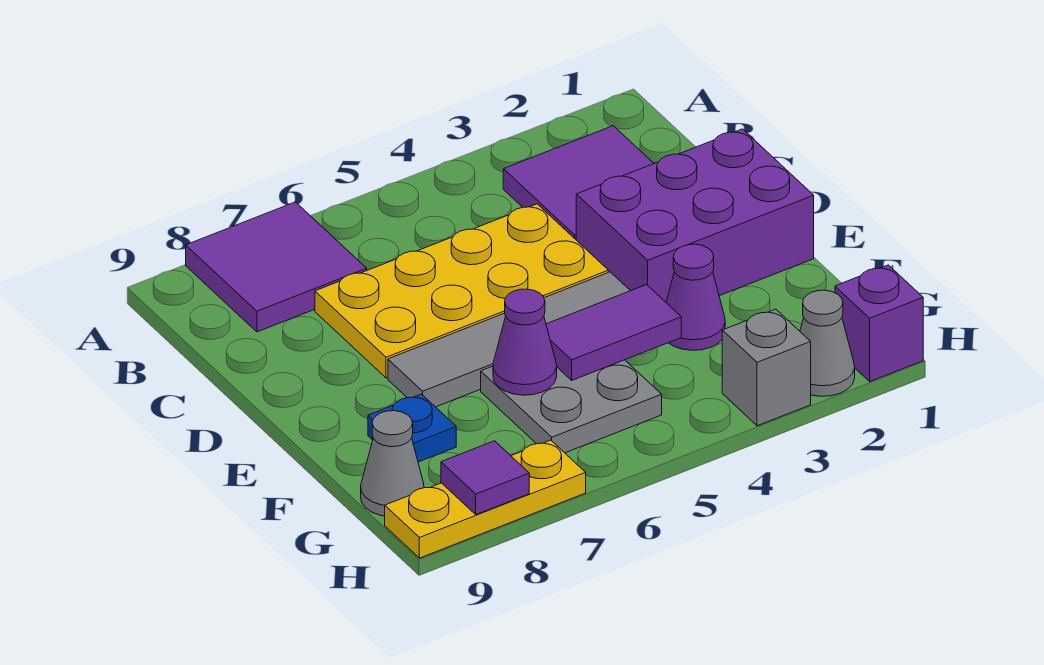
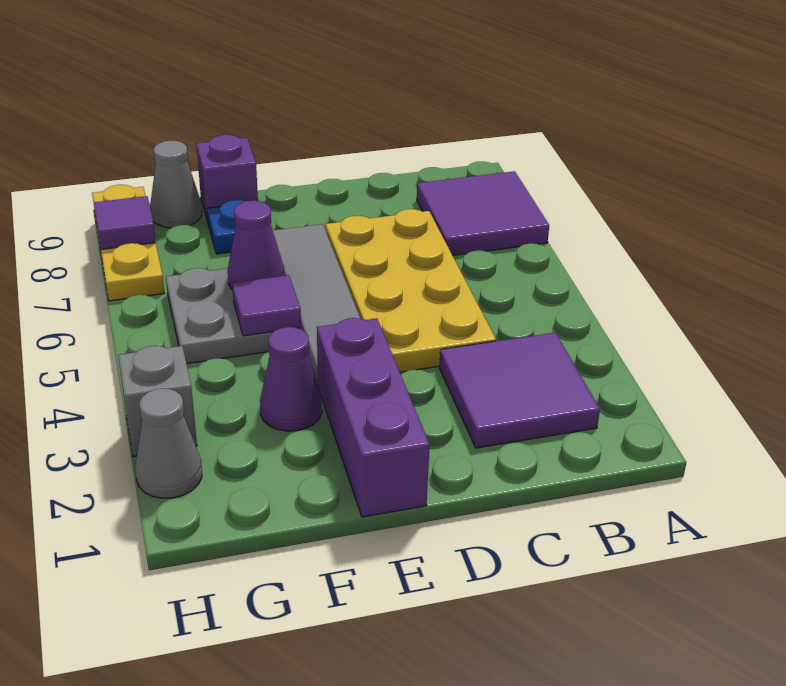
purple 2x3 brick [576,129,814,302] -> purple 1x3 brick [317,318,430,517]
purple 1x2 tile [546,285,681,380] -> purple 1x1 tile [232,275,301,336]
purple 1x1 brick [835,265,923,381] -> purple 1x1 brick moved to [196,135,258,222]

